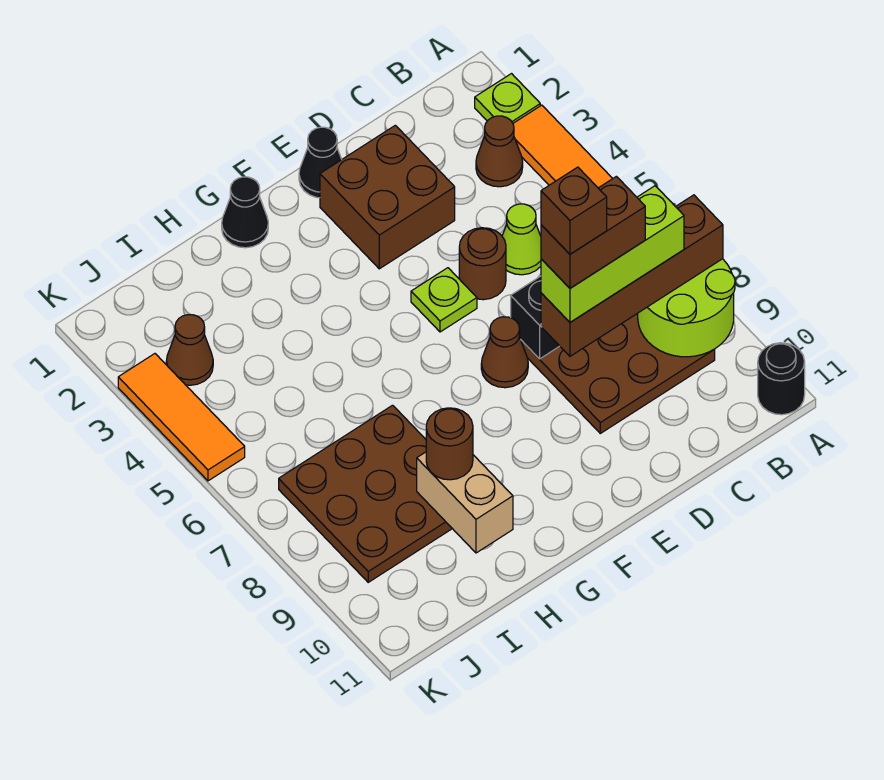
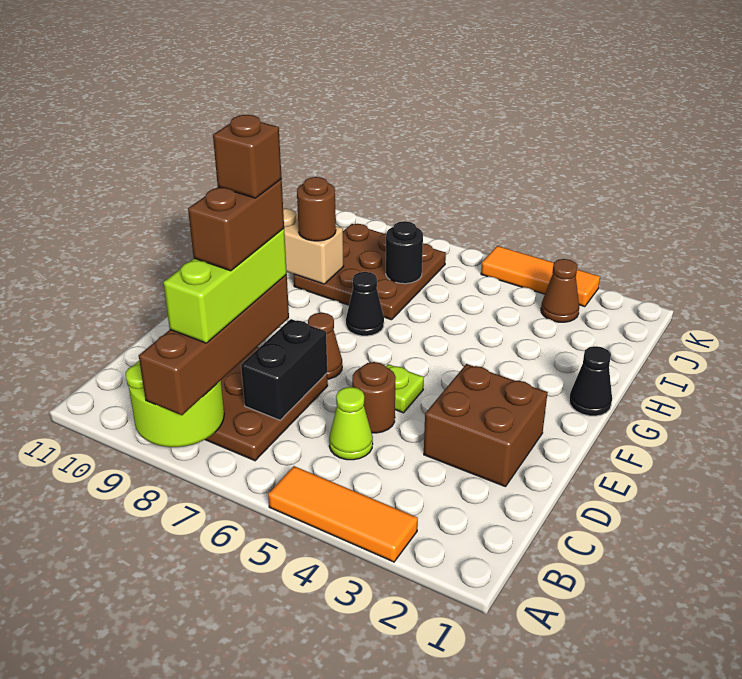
lime 1x1 plate [475,74,540,123] -> none
black 1x1 round brick [758,343,805,415] -> black 1x1 round brick moved to [386,221,423,284]
brown 1x1 cone [476,116,523,187] -> none
black 1x1 cone [299,127,342,198] -> black 1x1 cone moved to [346,272,384,336]

